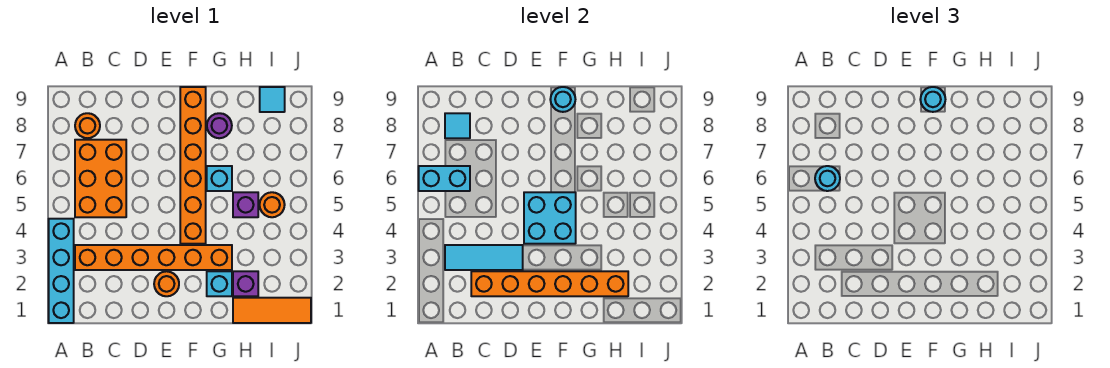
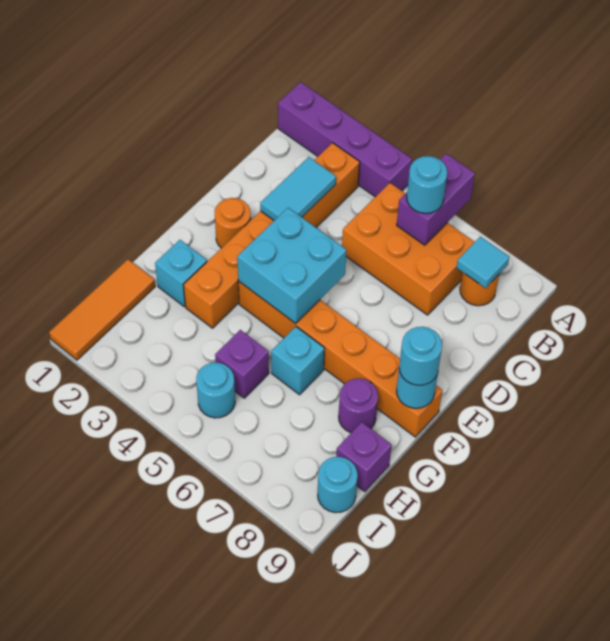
cyan 1x4 brick [49,219,74,323] -> purple 1x4 brick [278,82,412,197]
cyan 1x2 brick [419,166,470,191] -> purple 1x2 brick [397,153,475,245]
cyan 1x3 tile [445,245,523,270] -> cyan 1x2 tile [260,157,336,220]
orange 1x6 brick [471,271,628,296] -> none
purple 1x1 brick [233,271,258,296] -> purple 1x1 brick moved to [336,422,392,492]
orange 1x1 round brick [260,192,285,217] -> cyan 1x1 round brick [196,363,235,418]
cyan 1x1 tile [260,87,285,112] -> cyan 1x1 round brick [318,457,358,513]

